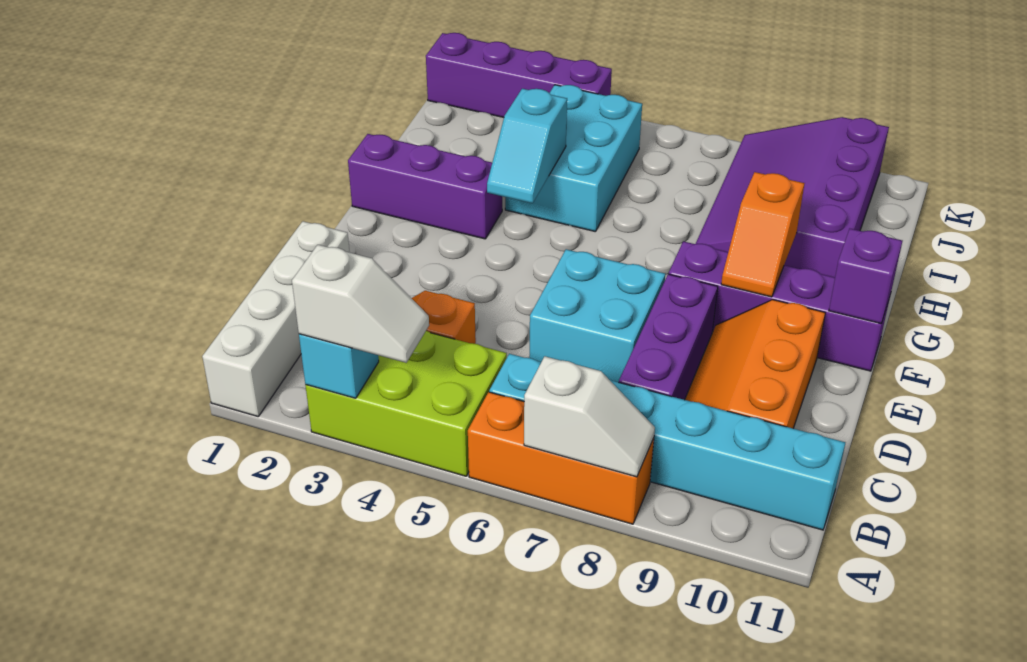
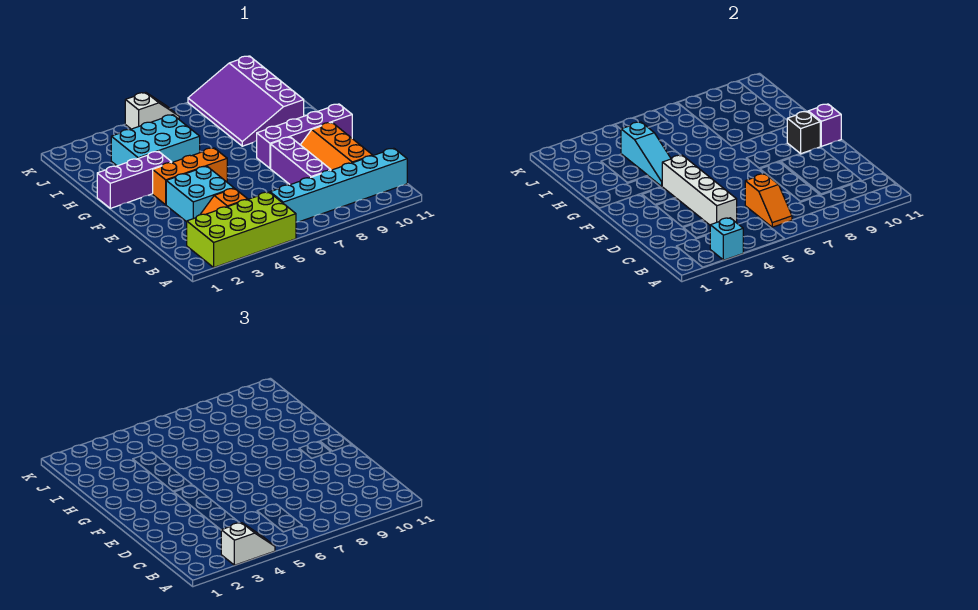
white 1x4 brick [202,221,349,416] -> white 1x4 brick moved to [662,155,737,225]
lime 2x3 brick [305,331,507,476] -> lime 2x4 brick [187,192,296,268]
orange 1x3 brick [468,392,654,524] -> orange 1x3 brick moved to [153,148,227,205]
white 1x2 slope [524,356,655,477] -> white 1x2 slope moved to [125,92,179,129]
cyan 2x2 brick [529,249,665,382] -> cyan 2x2 brick moved to [166,166,234,222]
orange 1x2 slope [721,172,805,297] -> orange 1x2 slope moved to [745,174,792,227]
none -> black 1x1 brick [787,111,820,154]
cyan 1x2 slope [487,89,567,203] -> cyan 1x3 slope [621,122,671,186]
cyan 2x3 brick [505,85,642,232] -> cyan 2x3 brick turned to [111,115,200,166]
purple 1x4 brick [426,33,612,117] -> none

